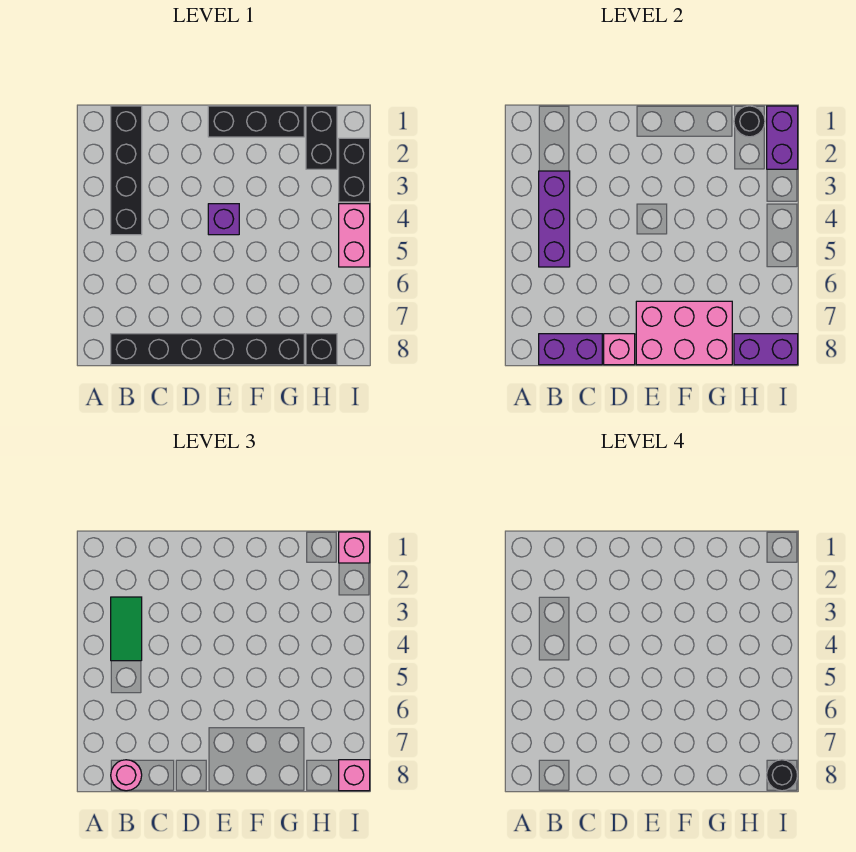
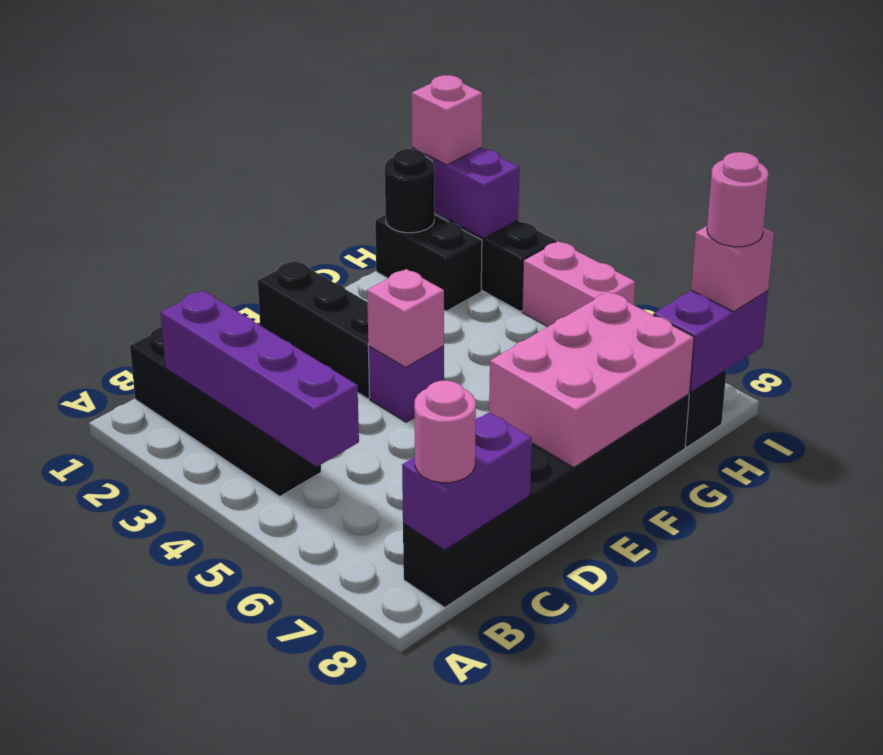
purple 1x3 brick [539,171,570,267] -> purple 1x4 brick [161,291,359,467]
green 1x2 tile [111,597,142,661] -> none
pink 1x1 brick [604,334,635,365] -> pink 1x1 brick moved to [367,269,444,367]
black 1x3 brick [208,106,304,137] -> black 1x3 brick turned to [258,261,370,398]
black 1x1 round brick [767,760,797,791] -> pink 1x1 round brick [707,152,769,247]

